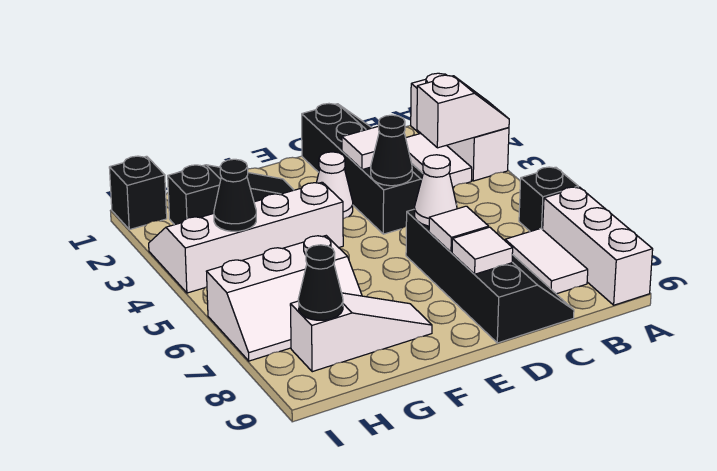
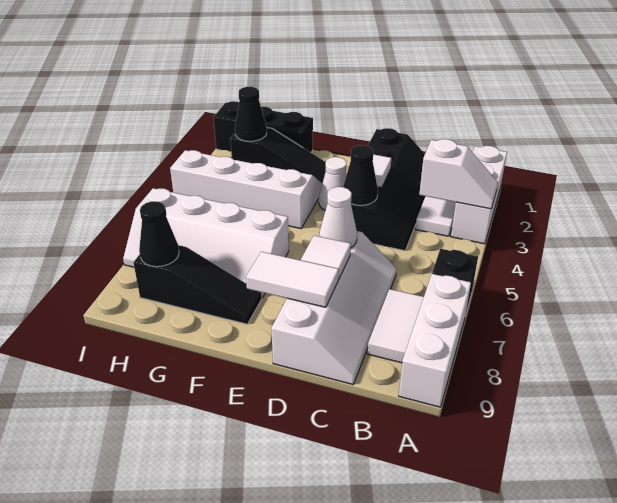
black 2x4 slope [406,209,574,343] -> white 2x4 slope [271,231,397,384]
white 1x1 tile [452,227,513,274] -> white 1x2 tile [246,252,339,307]
white 1x3 slope [290,293,432,372] -> black 1x3 slope [133,245,262,324]
white 2x3 slope [206,236,362,361] -> white 2x4 slope [123,188,289,298]
black 1x1 cone [214,159,256,231] -> black 1x1 cone moved to [235,87,267,141]
black 1x1 brick [109,156,167,230] -> black 1x3 brick [213,101,313,152]

